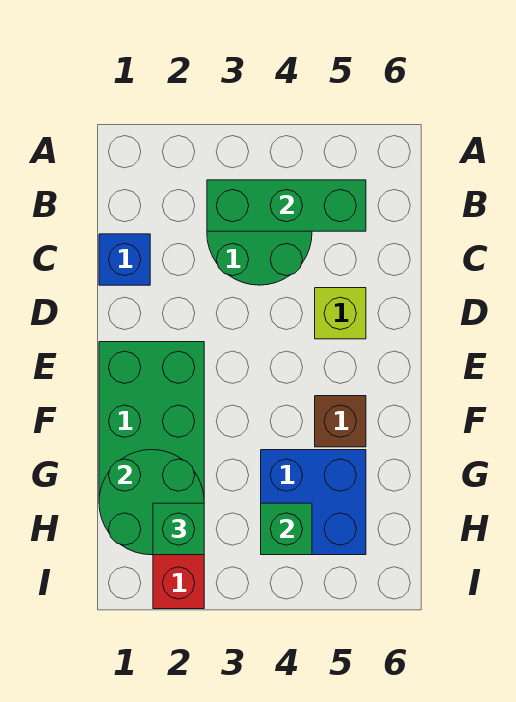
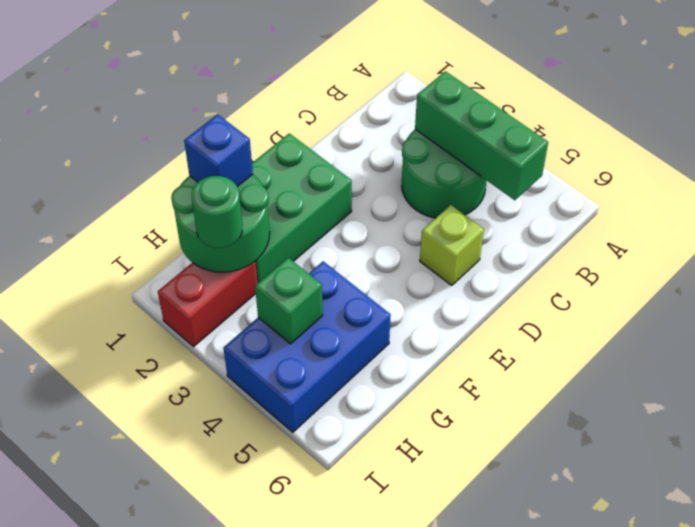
blue 1x1 brick [99,234,150,285] -> blue 1x1 brick moved to [184,114,253,187]
brown 1x1 brick [315,396,366,447] -> none
blue 2x2 brick [261,450,366,555] -> blue 2x3 brick [223,261,391,432]
green 1x1 brick [153,503,204,555] -> green 1x1 round brick [192,176,242,248]

